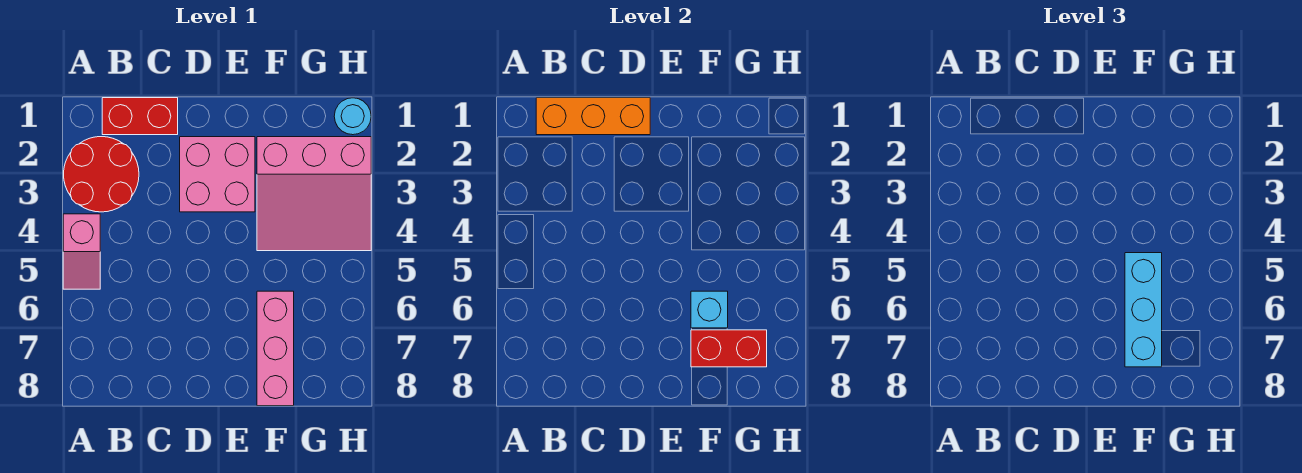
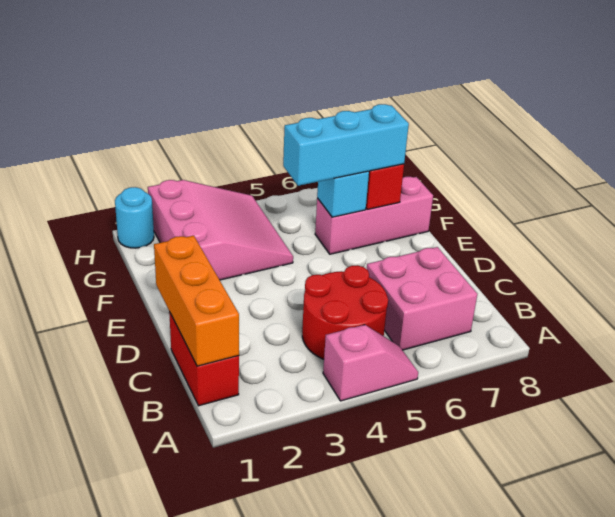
red 2x2 round brick [64,137,139,212] -> red 2x2 round brick moved to [302,265,388,359]
pink 2x2 brick [180,137,255,212] -> pink 2x2 brick moved to [367,247,477,350]

